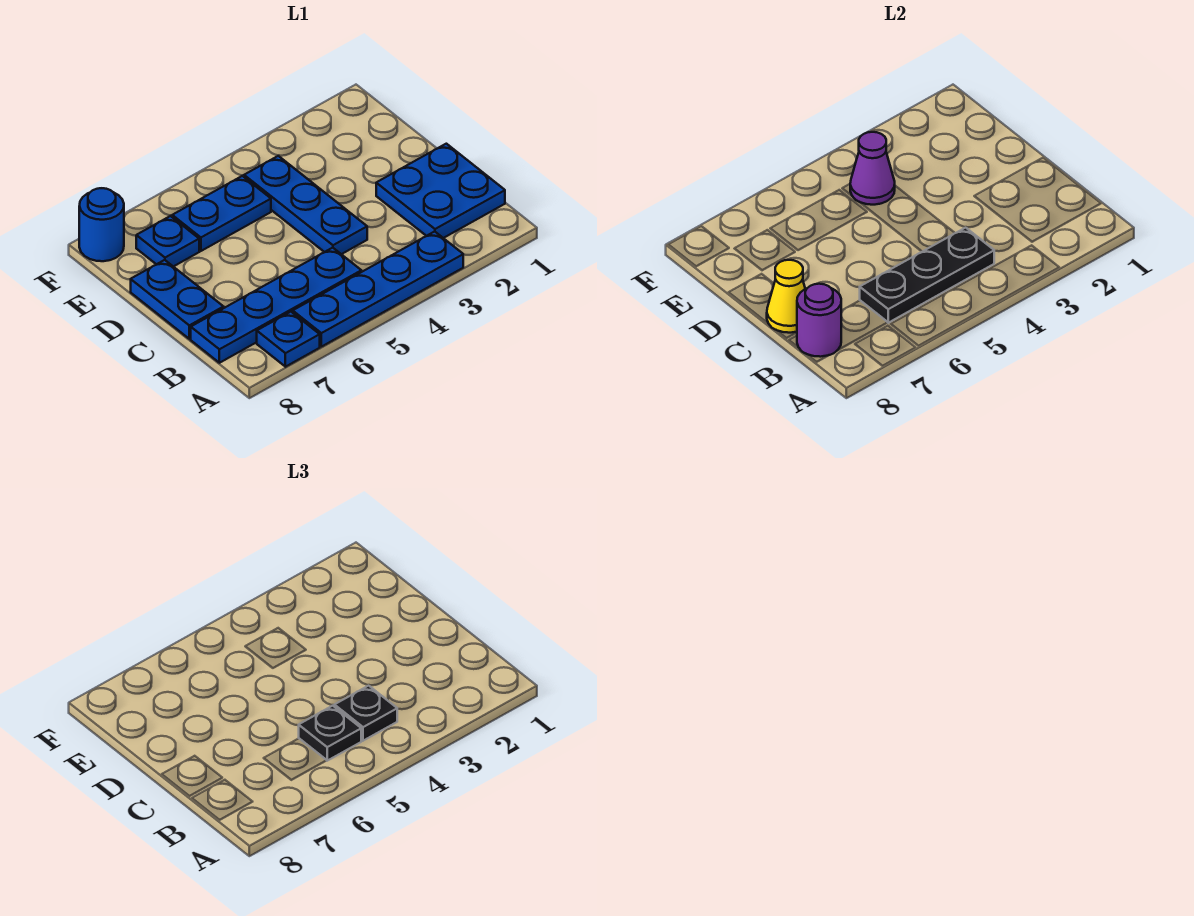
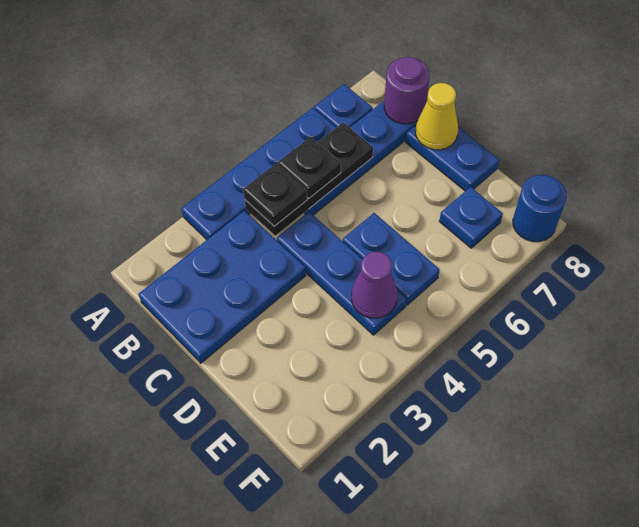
blue 2x2 plate [376,144,505,238] -> blue 2x3 plate [139,211,306,363]
blue 1x2 plate [172,176,271,251] -> blue 1x2 plate turned to [343,213,440,305]

